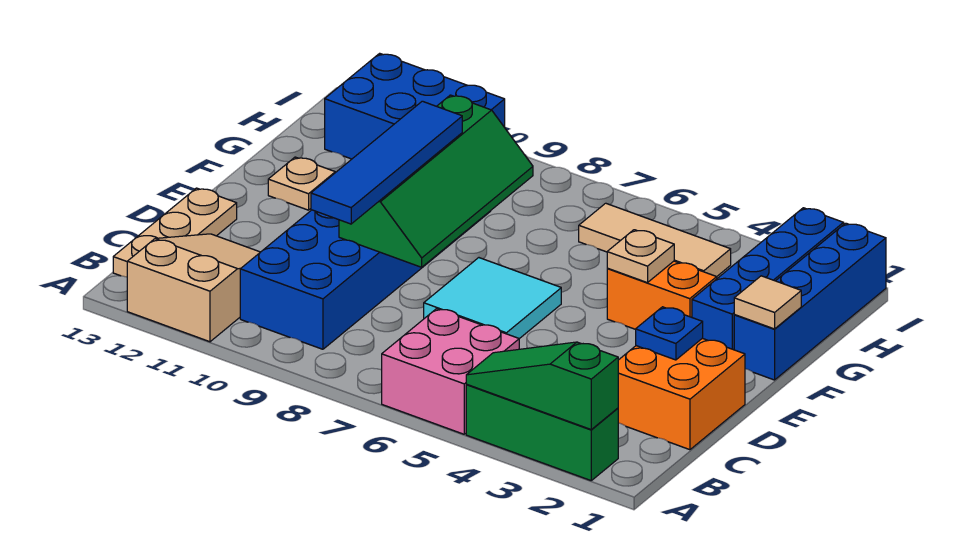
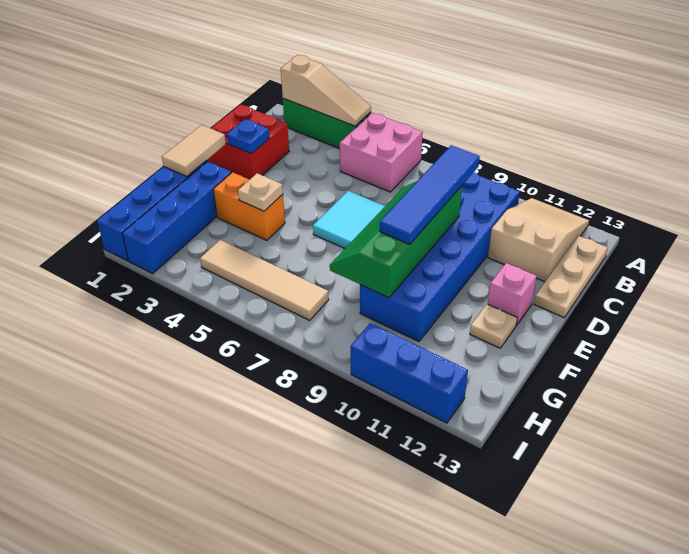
green 1x3 slope [466,342,618,429] -> tan 1x3 slope [281,55,371,126]
tan 2x3 slope [127,234,260,342] -> tan 2x3 slope turned to [488,198,589,282]
orange 2x2 brick [618,338,745,450] -> red 2x2 brick [208,104,289,180]
none -> pink 1x1 brick [488,263,537,326]
tan 1x1 tile [734,276,801,329] -> tan 1x2 tile [162,125,226,176]
tan 1x3 tile [579,203,731,277] -> tan 1x4 tile [200,240,329,320]
blue 2x3 brick [325,53,505,159] -> blue 1x3 brick [351,323,468,423]

